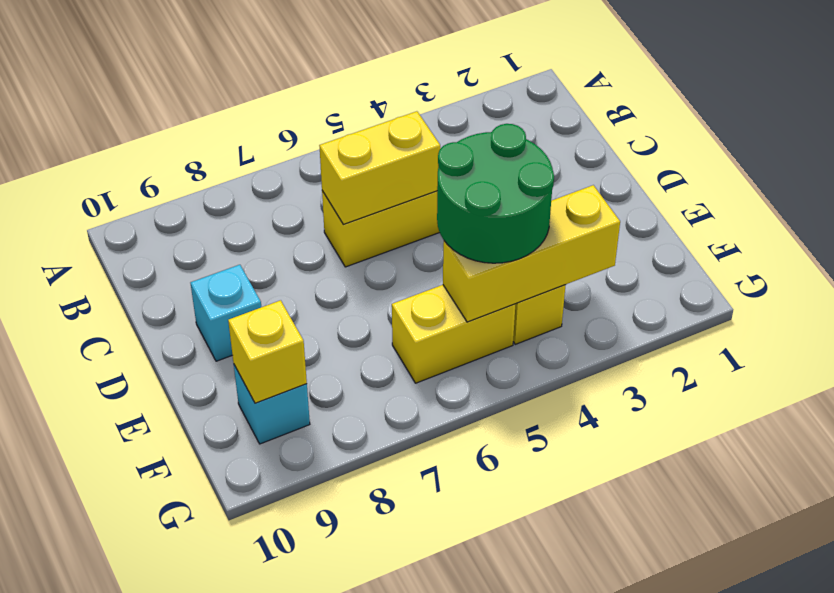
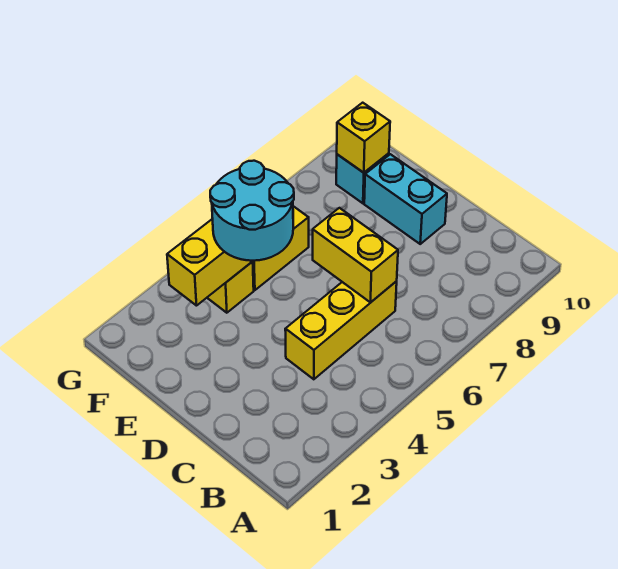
yellow 1x2 brick [319,111,440,224] -> yellow 1x2 brick turned to [313,208,398,302]
cyan 1x1 brick [191,265,261,361] -> cyan 1x2 brick [364,154,447,244]
green 2x2 round brick [437,124,554,263] -> cyan 2x2 round brick [210,161,294,261]

